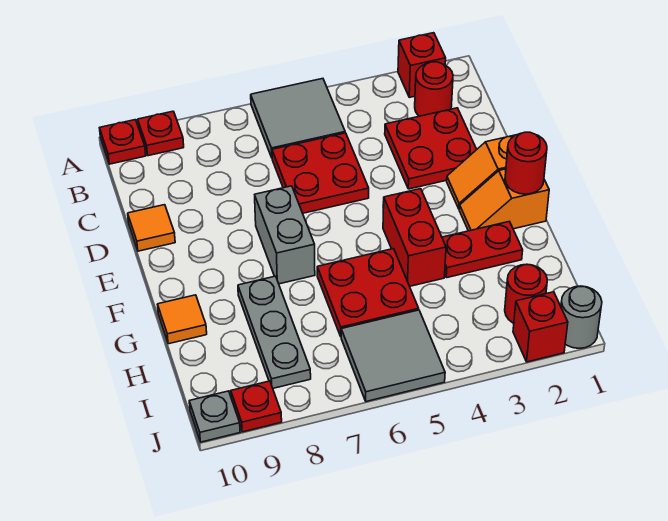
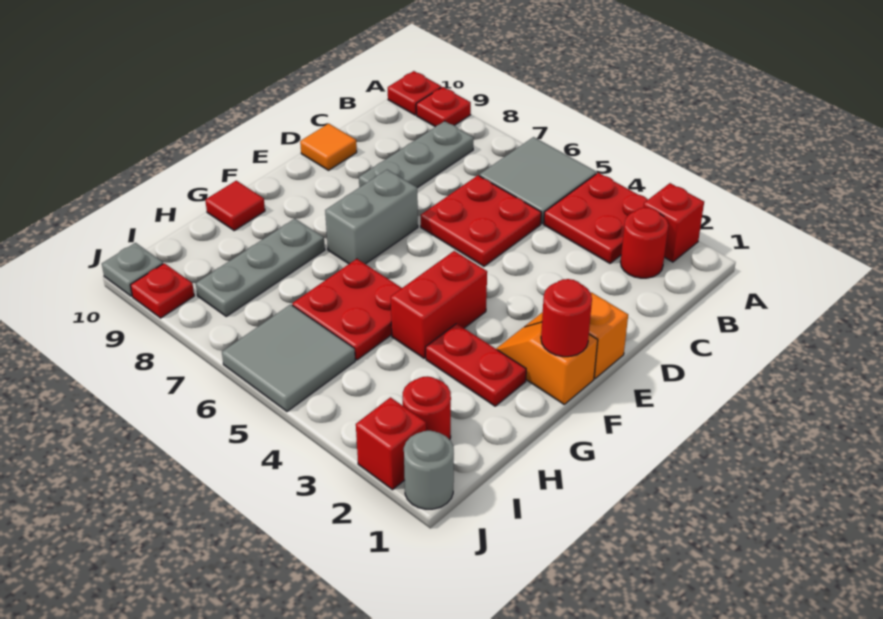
none -> grey 1x3 plate [359,121,474,188]
red 2x2 plate [385,108,477,189] -> red 2x2 plate moved to [544,173,648,263]
orange 1x1 tile [158,295,207,344] -> red 1x1 tile [205,181,265,230]

